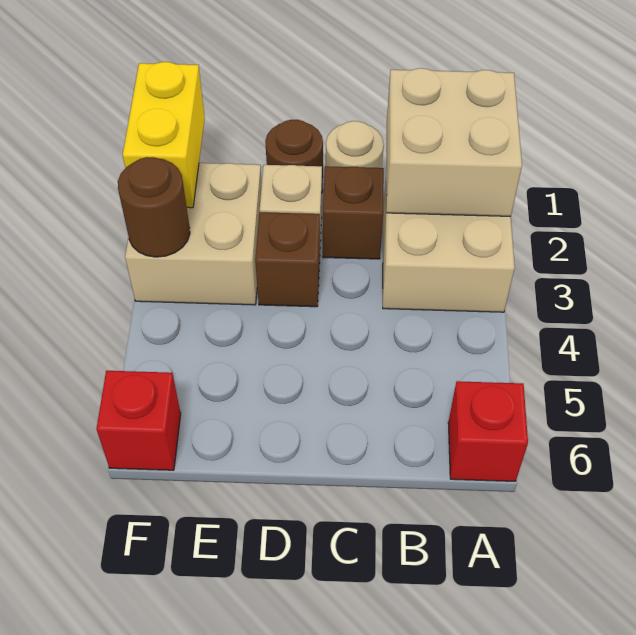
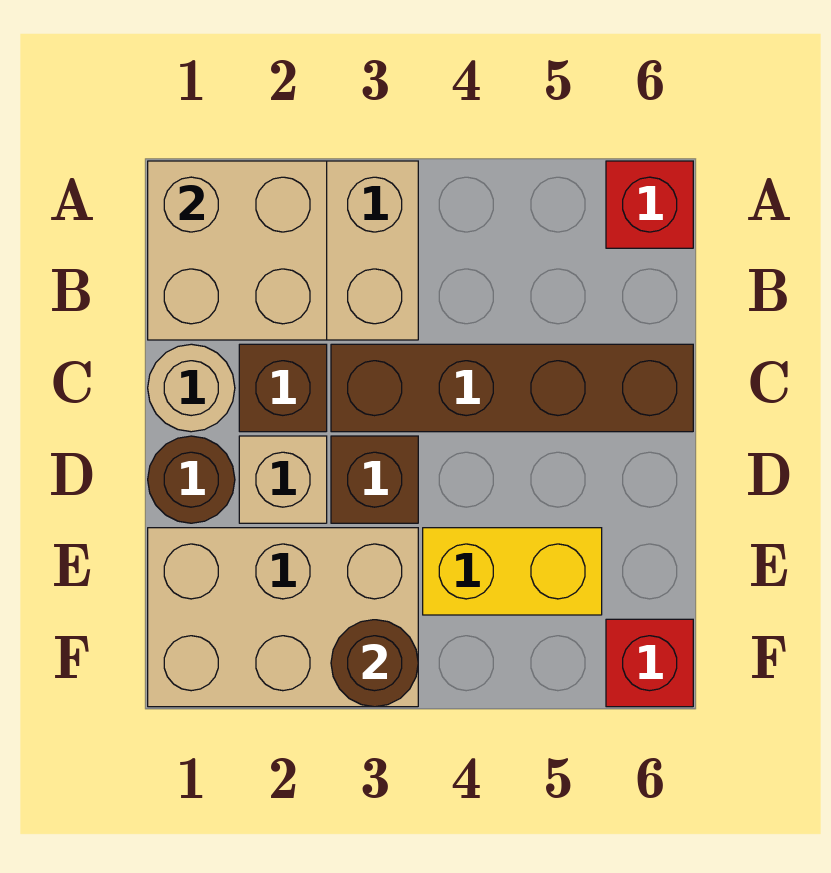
none -> brown 1x4 brick [331,344,693,432]
tan 2x2 brick [125,163,262,305] -> tan 2x3 brick [148,528,418,707]
yellow 1x2 brick [123,62,205,208] -> yellow 1x2 brick moved to [423,528,602,615]

